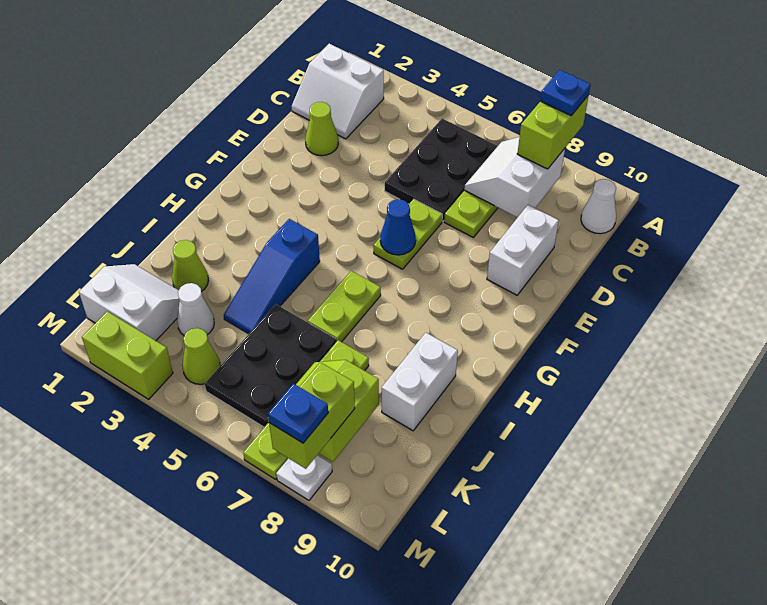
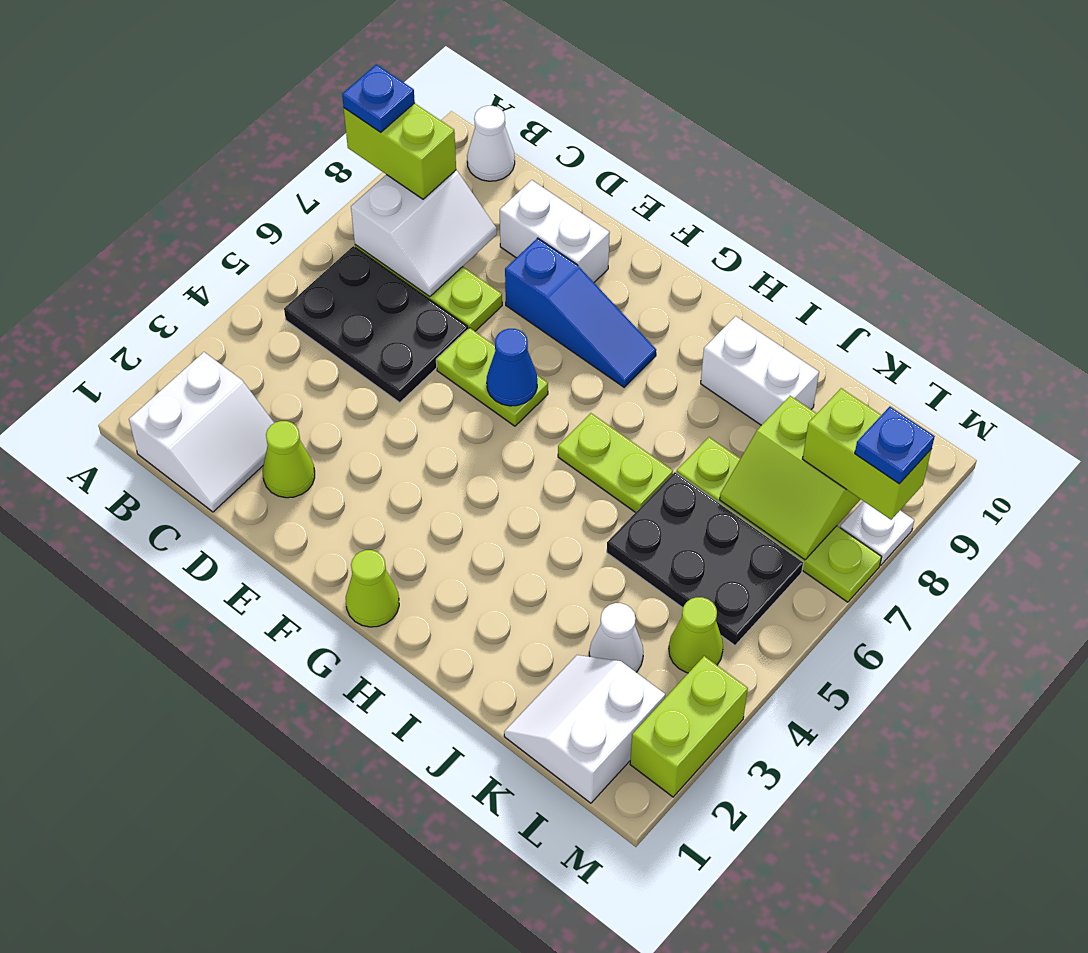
white 2x2 slope [464,137,565,217] -> white 2x2 slope turned to [351,170,497,297]
blue 1x3 slope [224,219,320,334] -> blue 1x3 slope moved to [505,238,656,387]
lime 1x1 cone [172,240,208,292] -> lime 1x1 cone moved to [346,550,399,627]

